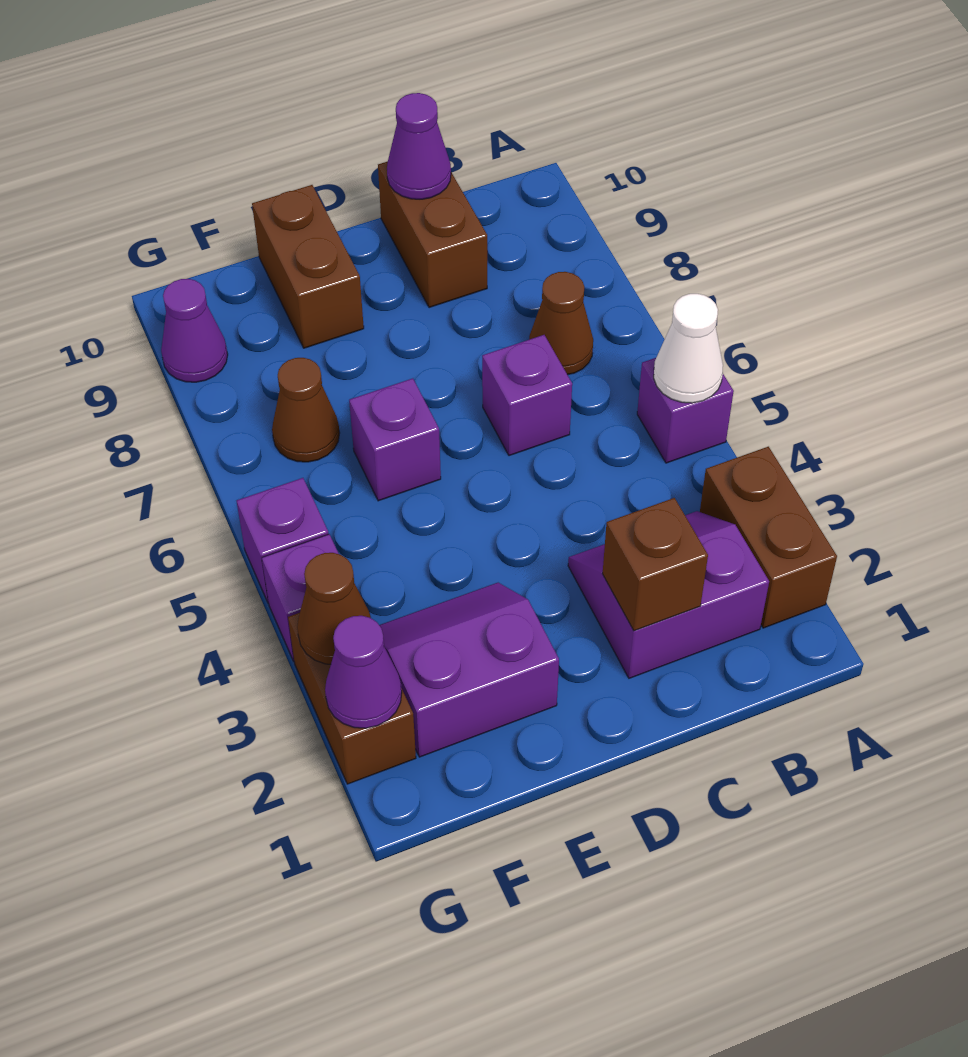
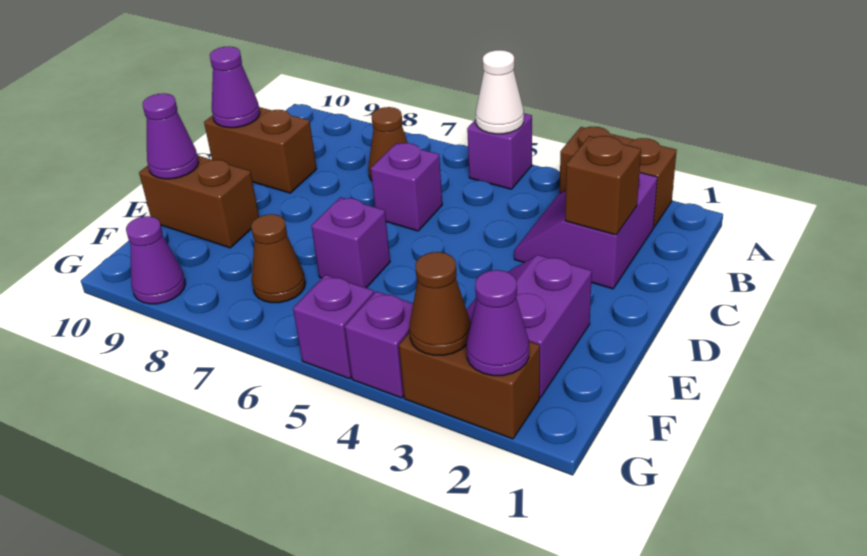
none -> purple 1x1 cone [143,93,199,179]

